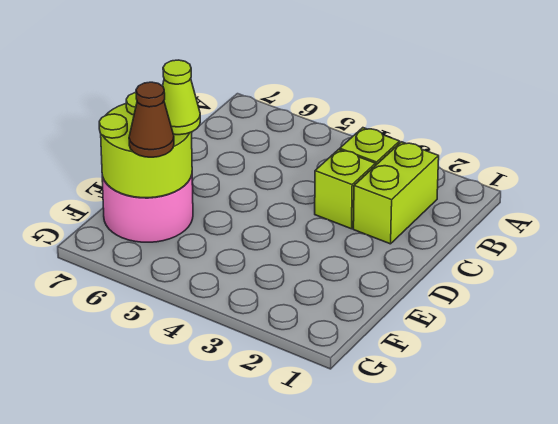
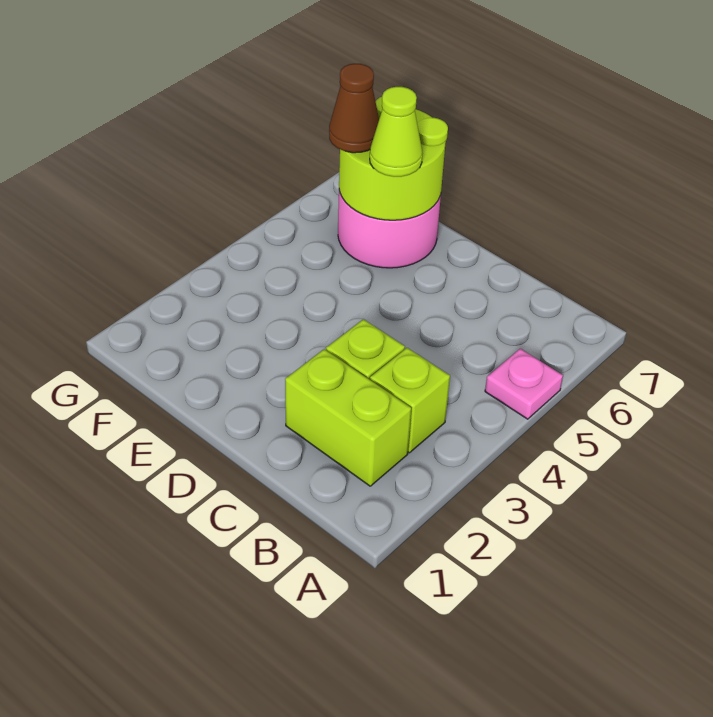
none -> pink 1x1 plate [485,349,563,419]

